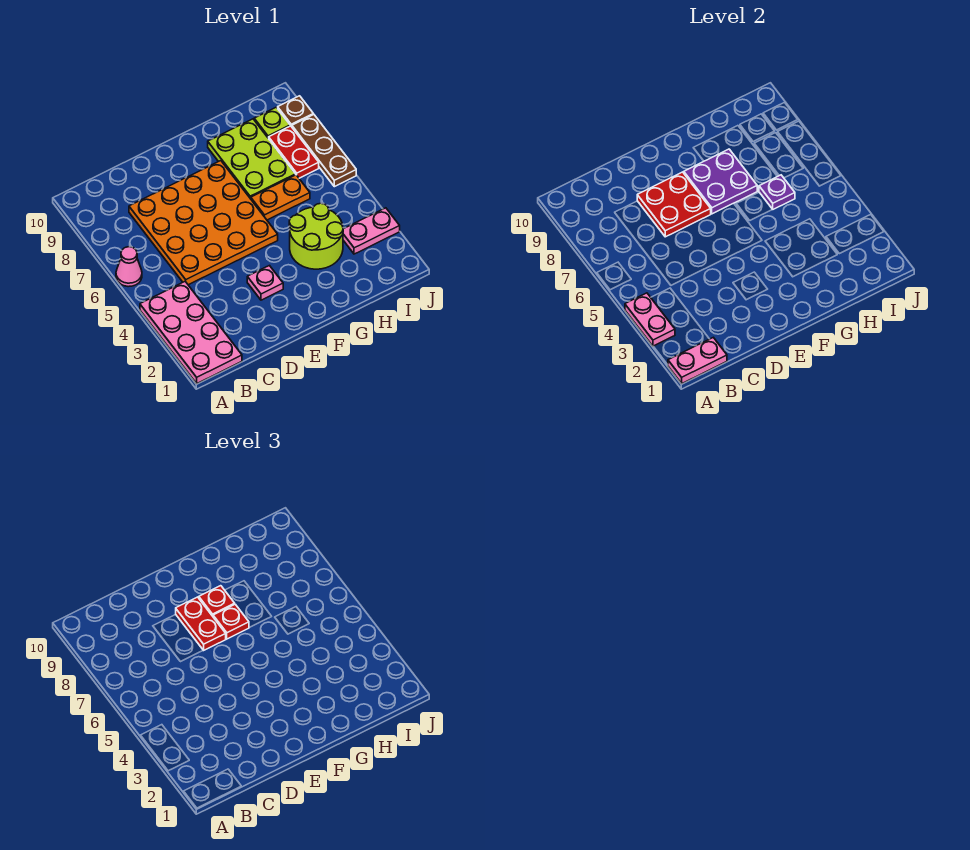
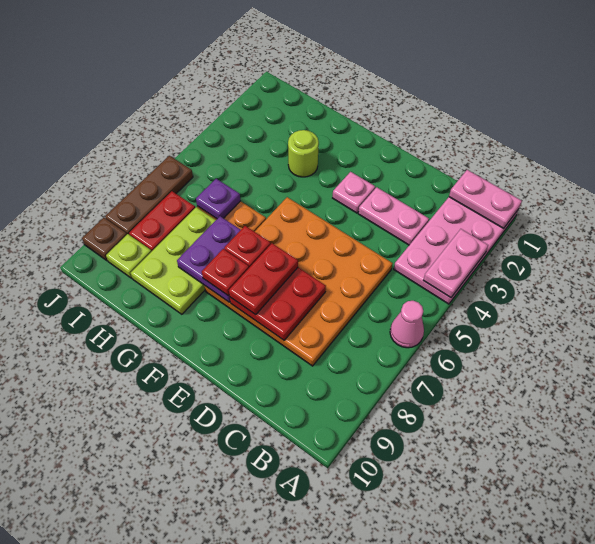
lime 2x2 round brick [289,203,343,269] -> lime 1x1 round brick [288,130,319,177]
pink 1x2 plate [343,208,400,254] -> pink 1x2 plate moved to [358,187,429,245]

